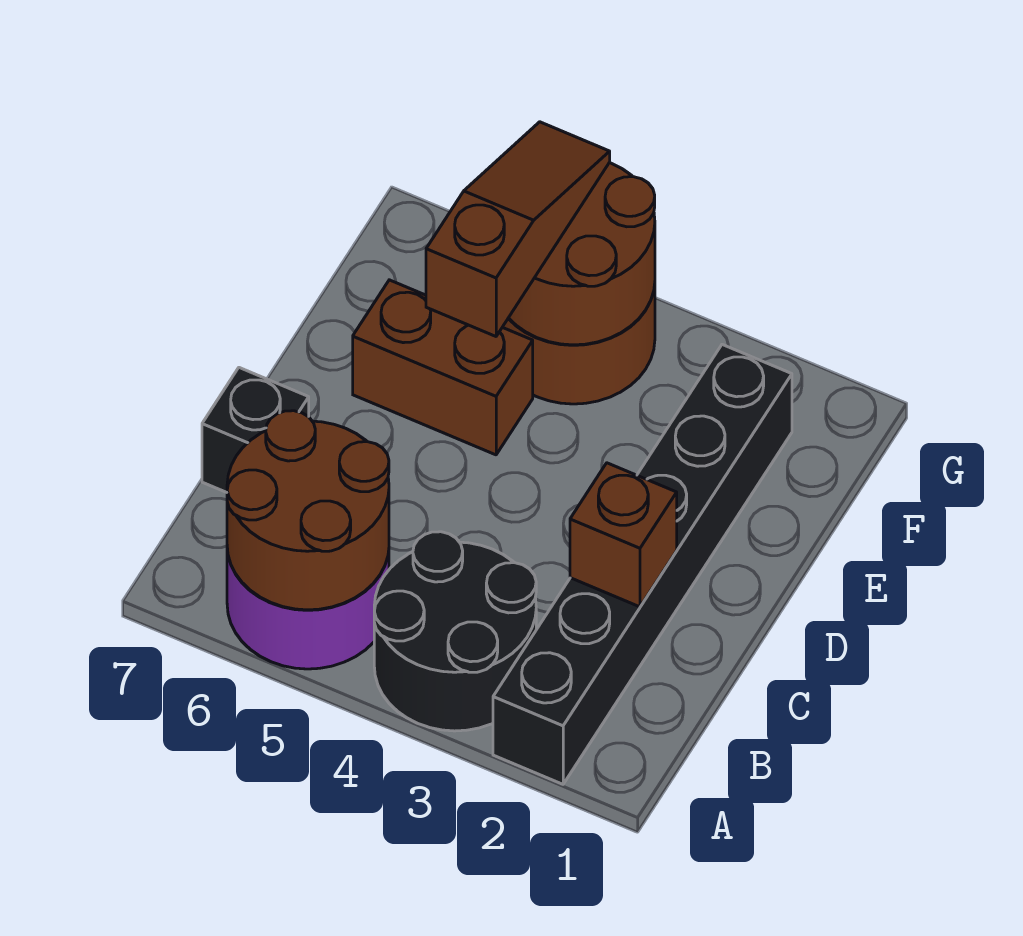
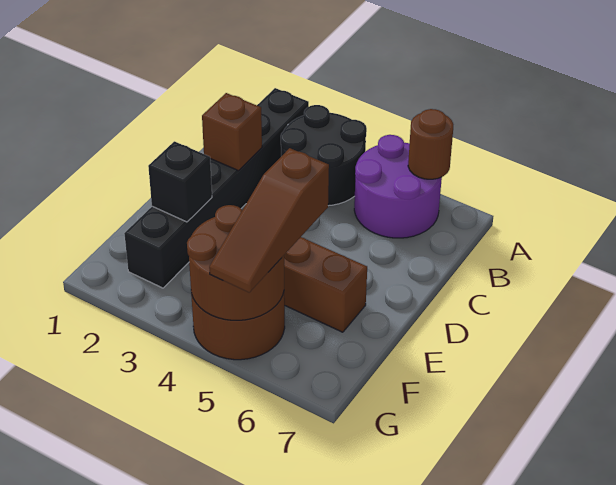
brown 2x2 round brick [227,411,389,610] -> brown 1x1 round brick [408,109,453,179]
black 1x1 brick [202,368,309,492] -> black 1x1 brick moved to [148,141,212,222]

